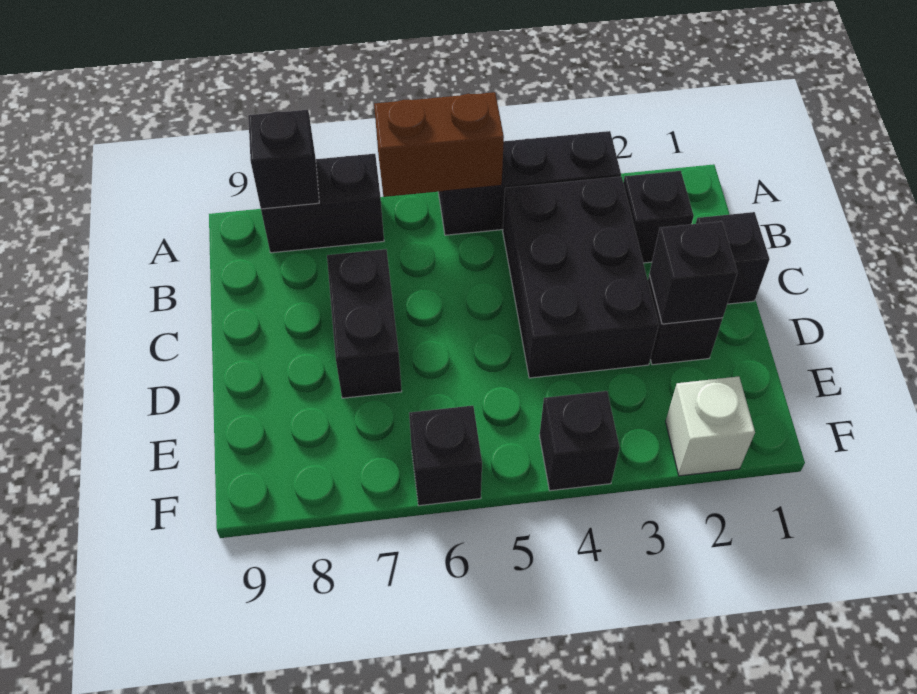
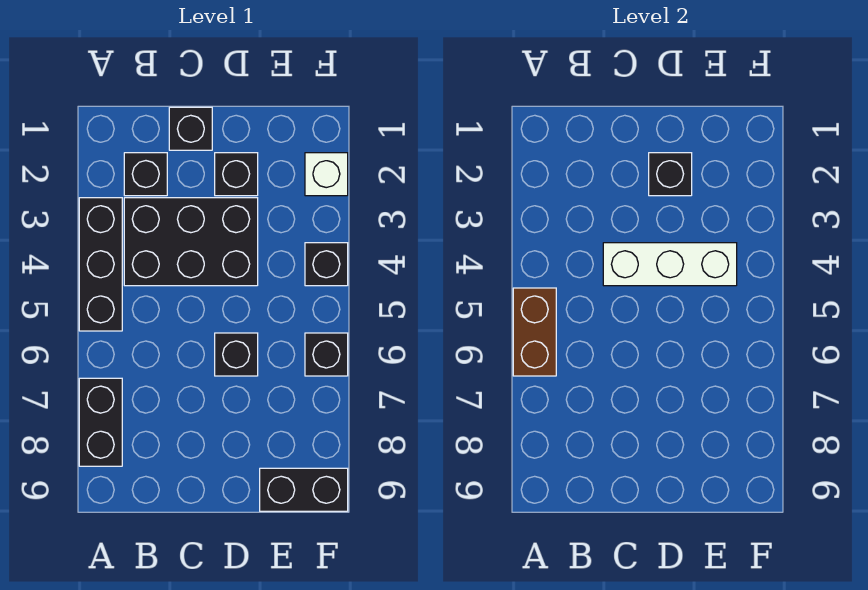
black 1x1 brick [248,110,319,209] -> black 1x1 brick moved to [215,333,258,376]
none -> white 1x3 brick [603,243,737,286]
black 1x2 brick [327,249,402,398] -> black 1x2 brick moved to [260,468,348,511]

